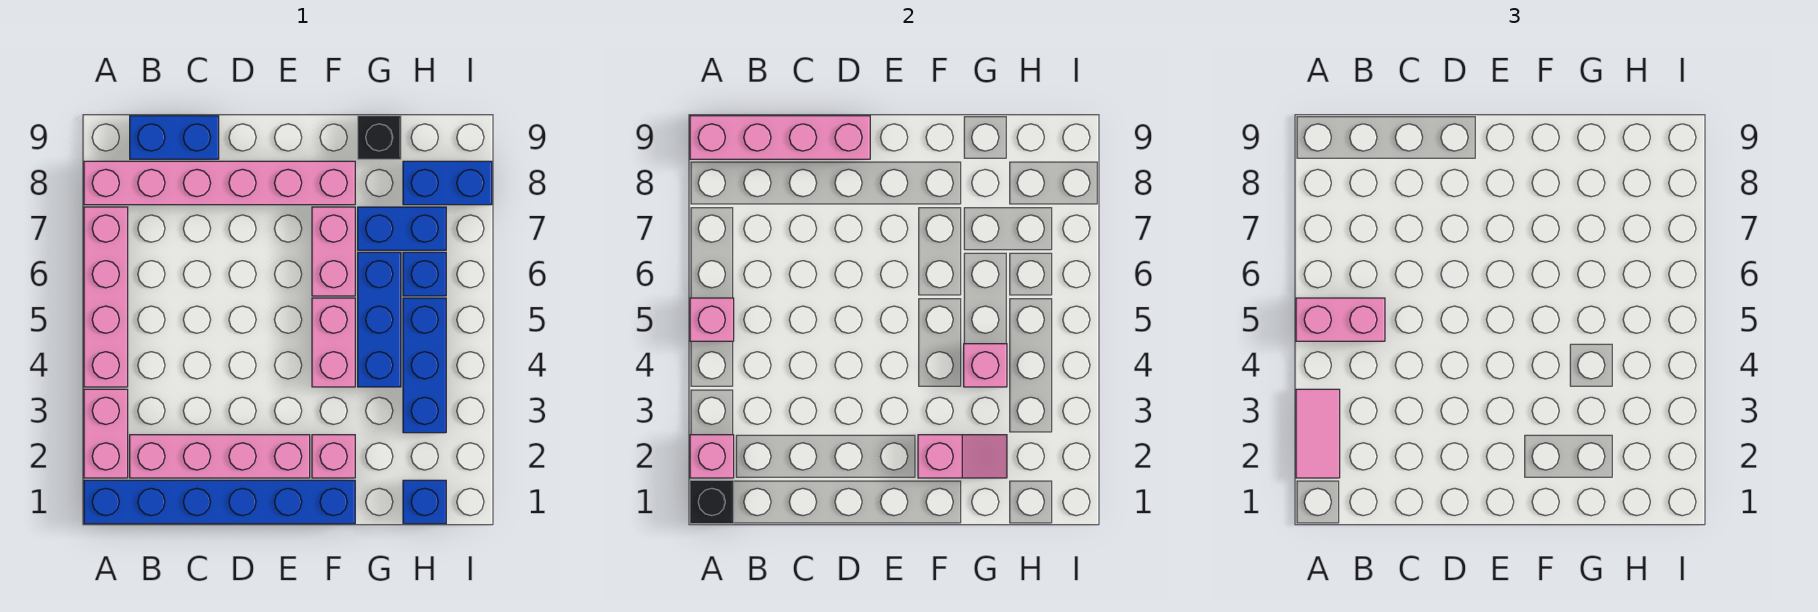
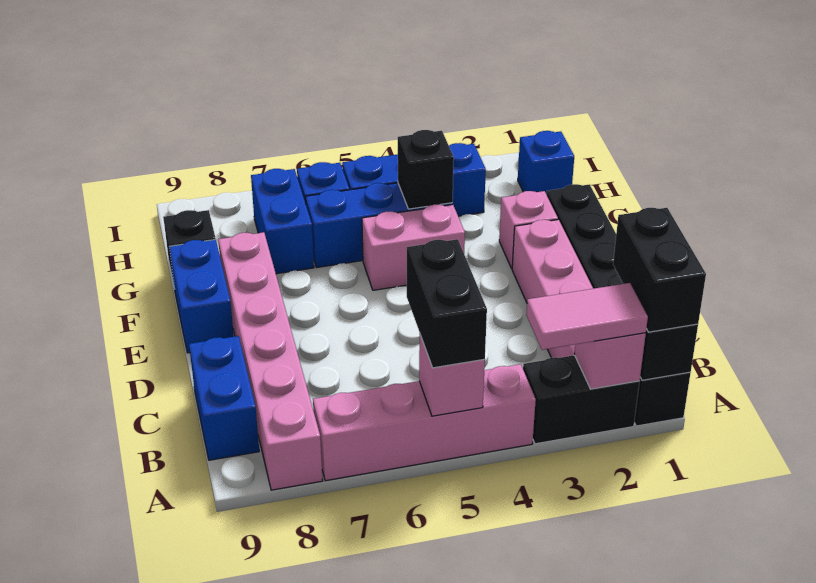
blue 1x6 brick [84,480,355,524] -> black 1x6 brick [547,184,690,426]
none -> black 1x2 brick [613,208,706,332]
pink 1x2 brick [84,389,128,478] -> black 1x2 brick [523,355,640,444]
pink 1x2 brick [1296,298,1385,341] -> black 1x2 brick [407,239,487,368]
pink 1x4 brick [690,116,870,159] -> none
pink 1x2 slope [918,435,1007,478] -> none
pink 1x2 brick [312,207,355,296] -> none
pink 1x1 brick [964,344,1007,387] -> black 1x1 brick [398,130,454,209]
blue 1x2 brick [403,161,492,205] -> blue 1x2 brick moved to [169,240,234,353]

